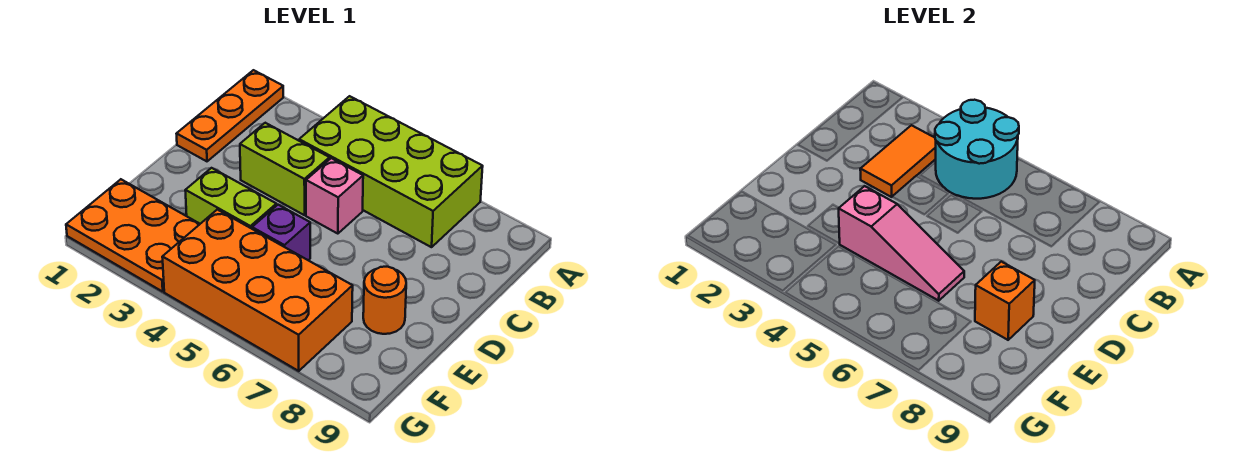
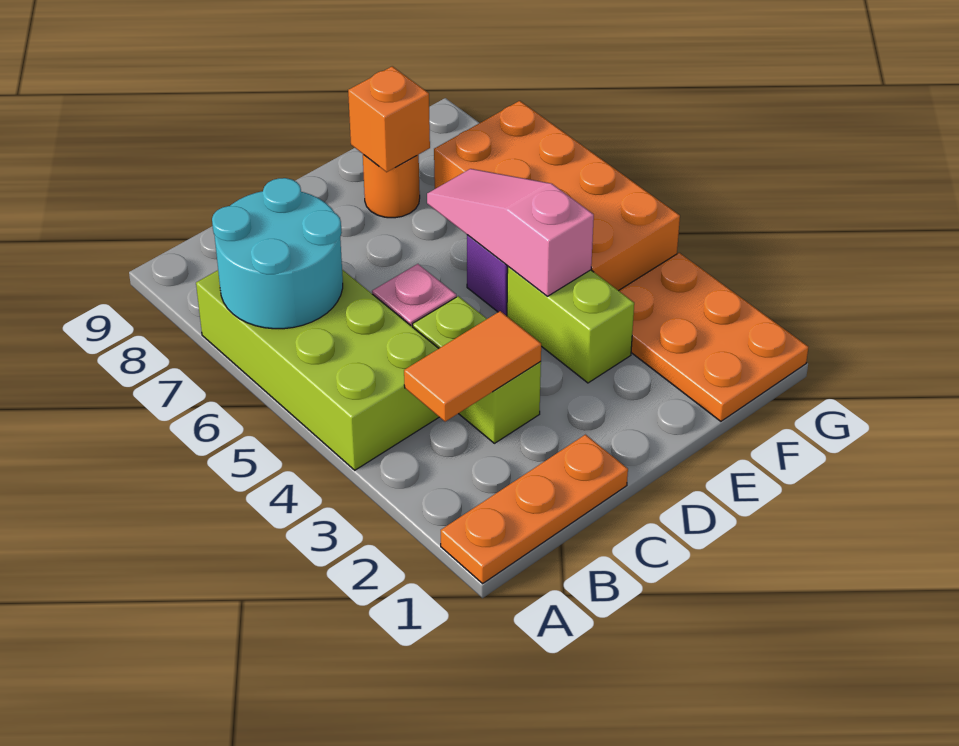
cyan 2x2 round brick [935,100,1019,199] -> cyan 2x2 round brick moved to [212,178,343,329]

